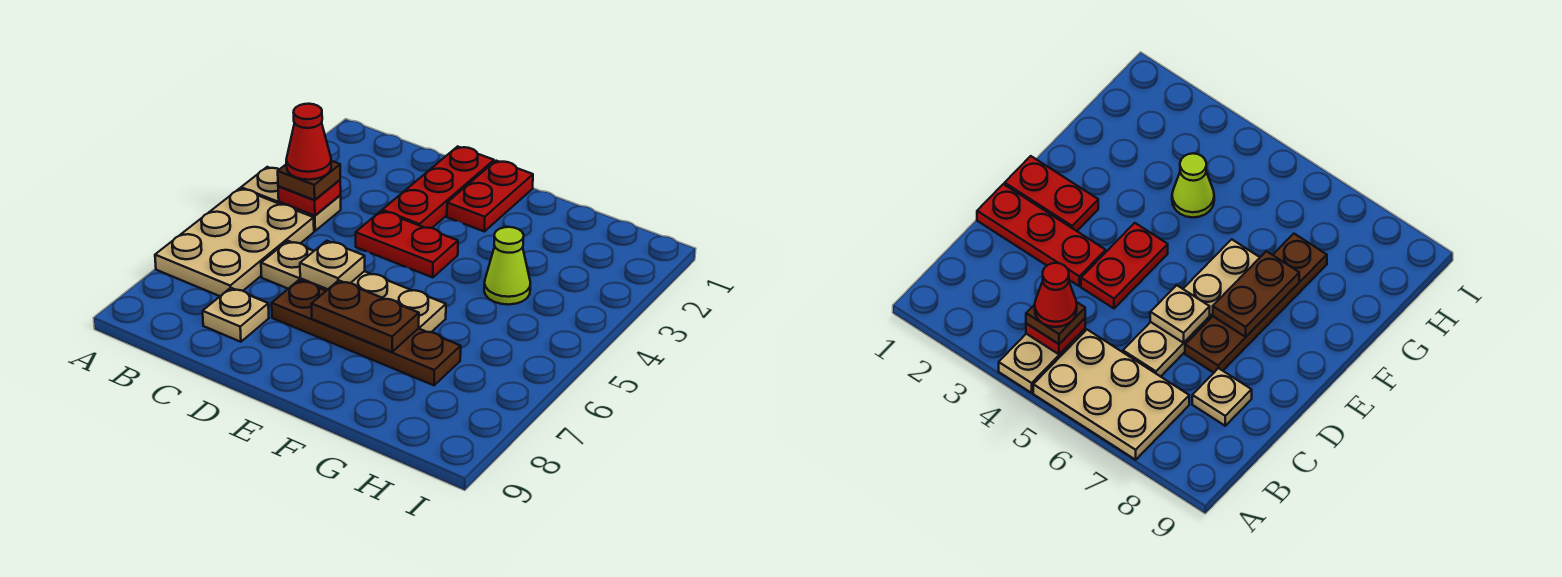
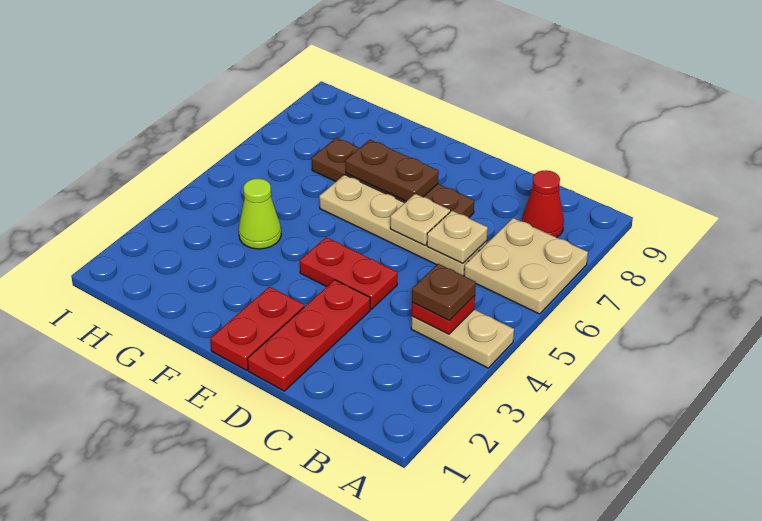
tan 2x3 plate [155,188,314,296] -> tan 2x2 plate [464,218,588,314]
red 1x1 cone [286,104,331,180] -> red 1x1 cone moved to [522,170,564,238]
tan 1x1 plate [203,288,269,342] -> tan 1x1 plate moved to [427,211,488,264]

